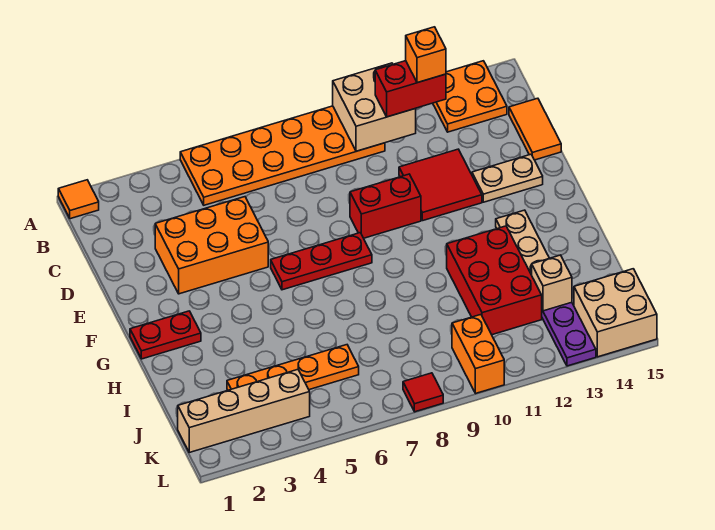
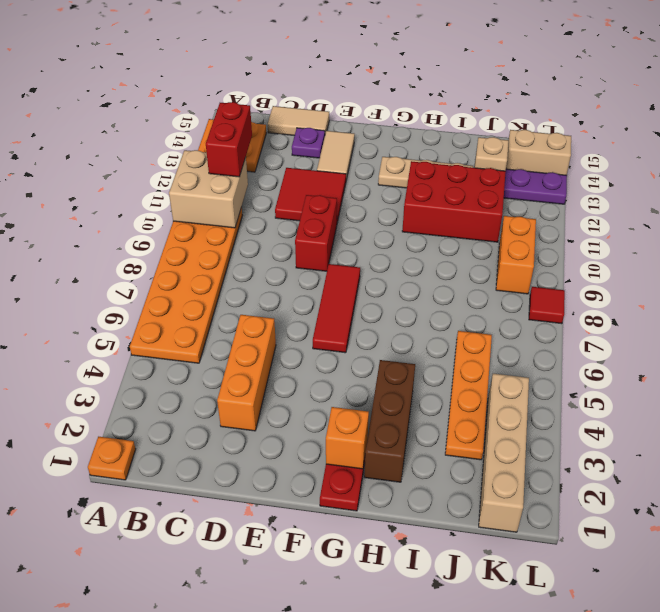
orange 1x1 tile [58,180,99,219] -> orange 1x1 plate [88,437,136,480]
orange 1x1 brick [406,27,446,83] -> orange 1x1 brick moved to [326,407,369,469]
orange 1x2 tile [509,98,561,160] -> tan 1x2 tile [268,106,329,136]
orange 2x3 brick [155,197,268,294] -> orange 1x3 brick [217,315,276,431]
none -> purple 1x1 plate [292,128,325,158]
tan 1x2 plate [472,154,543,202] -> tan 1x2 tile [317,131,355,180]
red 1x3 plate [271,233,372,290] -> red 1x3 tile [313,264,360,353]
none -> brown 1x3 brick [364,360,415,482]
orange 1x2 brick [452,315,504,393] -> orange 1x2 brick turned to [496,216,536,294]
tan 2x2 brick [574,269,657,357] -> tan 1x2 brick [506,130,571,175]

